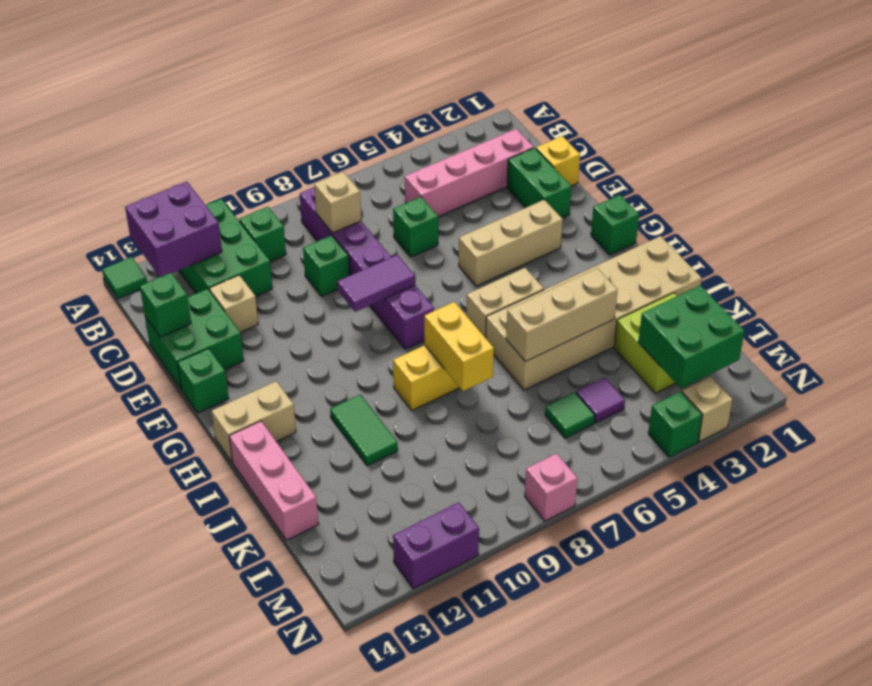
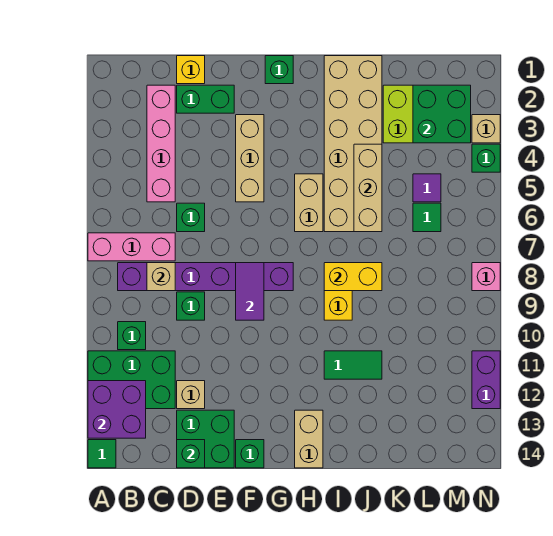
pink 1x3 brick [229,421,318,540] -> pink 1x3 brick moved to [88,233,175,261]

